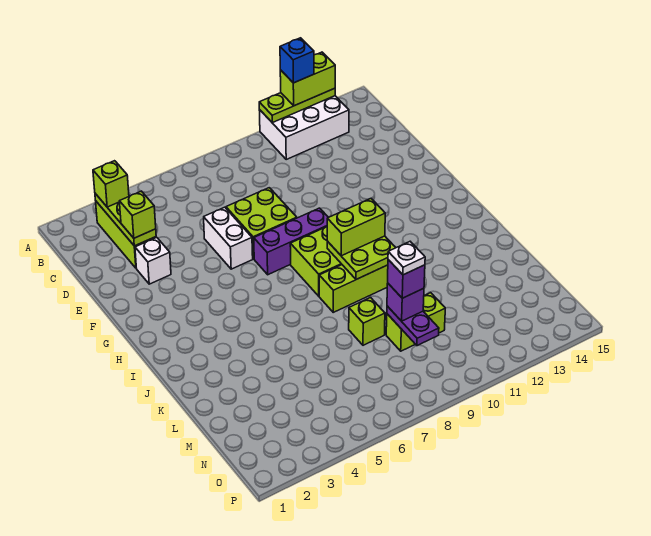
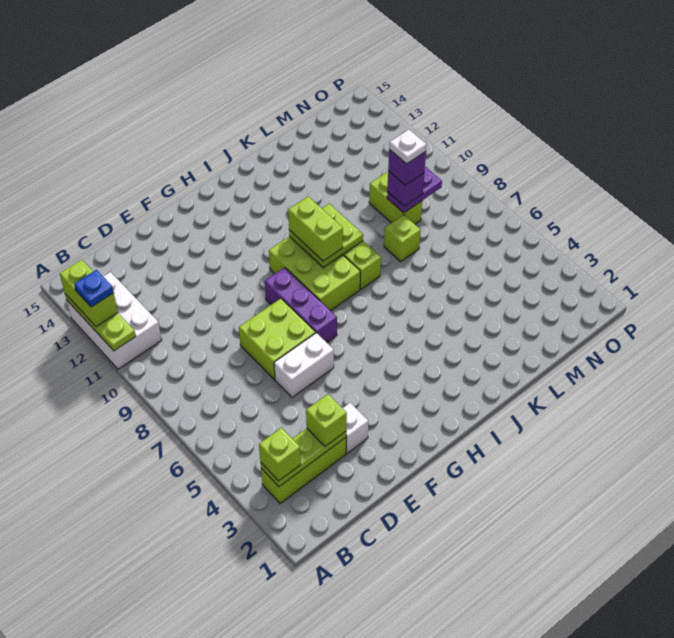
blue 1x1 brick [280,38,314,83] -> blue 1x1 plate [74,270,114,307]

